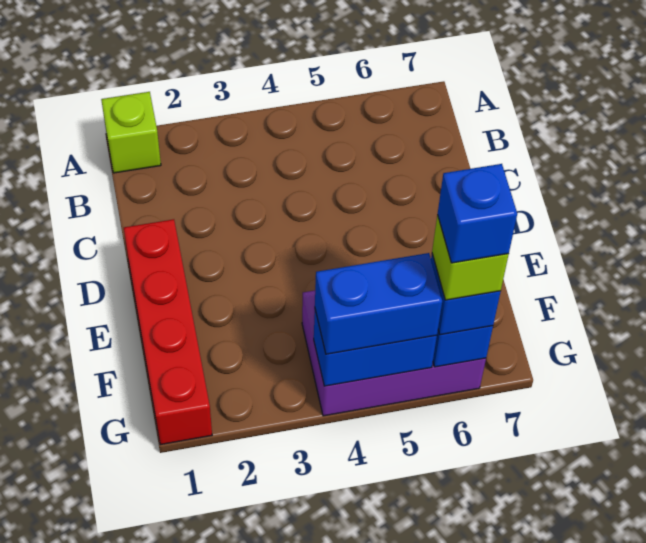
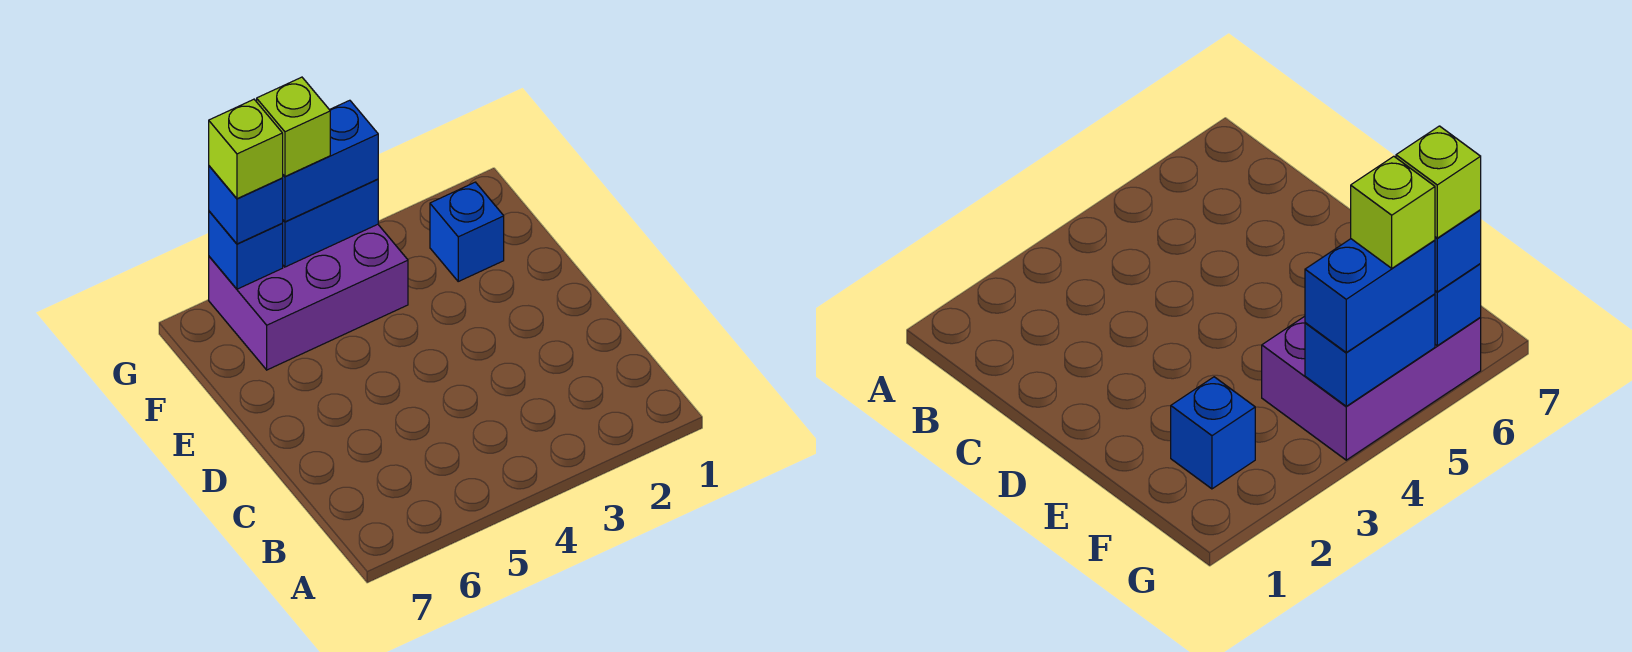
lime 1x1 brick [101,92,161,173] -> lime 1x1 brick moved to [257,77,330,176]
red 1x4 brick [124,219,212,445] -> none
blue 1x1 brick [438,164,517,263] -> blue 1x1 brick moved to [430,182,504,281]

